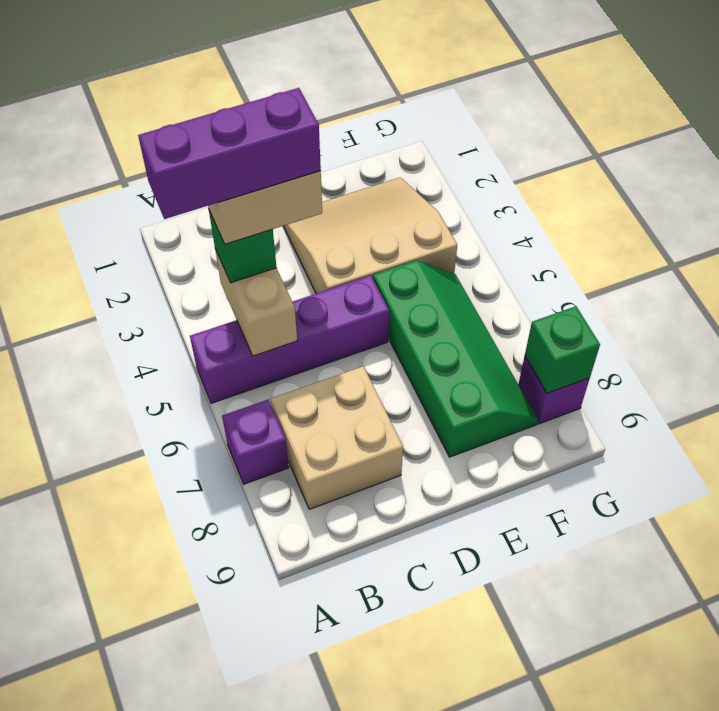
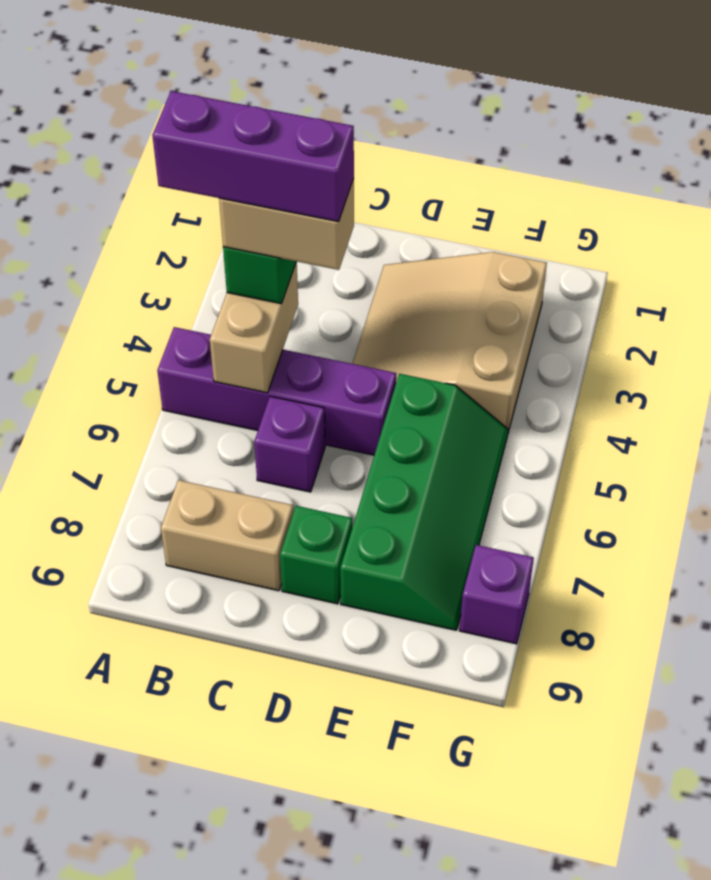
purple 1x1 brick [222,400,289,484] -> purple 1x1 brick moved to [254,396,325,492]
tan 2x2 brick [271,366,403,509] -> tan 1x2 brick [161,480,293,591]
tan 3x3 slope [283,177,457,294] -> tan 3x3 slope turned to [352,252,547,432]
green 1x1 brick [525,306,600,393] -> green 1x1 brick moved to [280,506,352,604]

